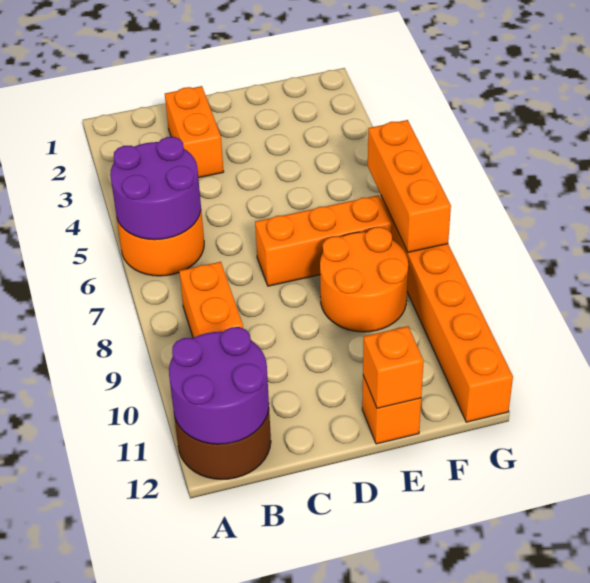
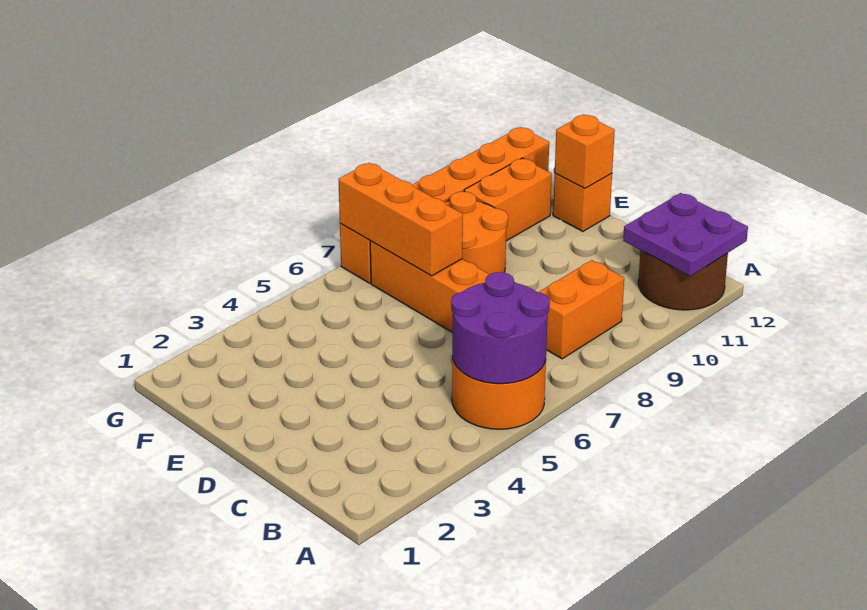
purple 2x2 round brick [169,327,269,444] -> purple 2x2 plate [623,193,748,276]
orange 1x2 brick [165,86,224,178] -> orange 1x2 brick moved to [464,158,552,241]
orange 1x3 brick [368,120,451,252] -> orange 1x3 brick turned to [339,163,463,276]

